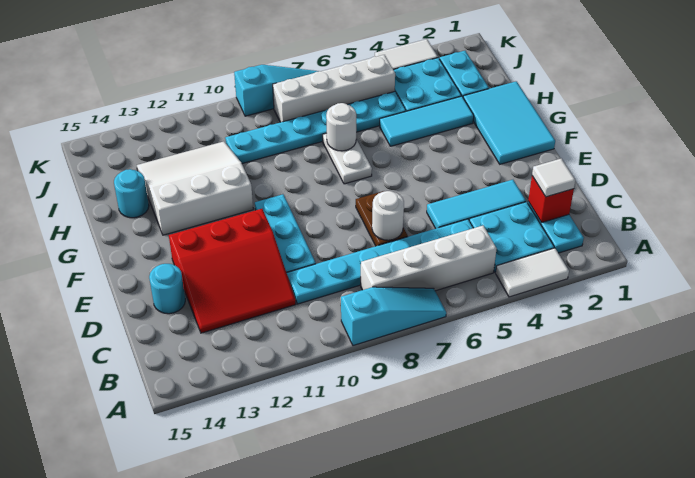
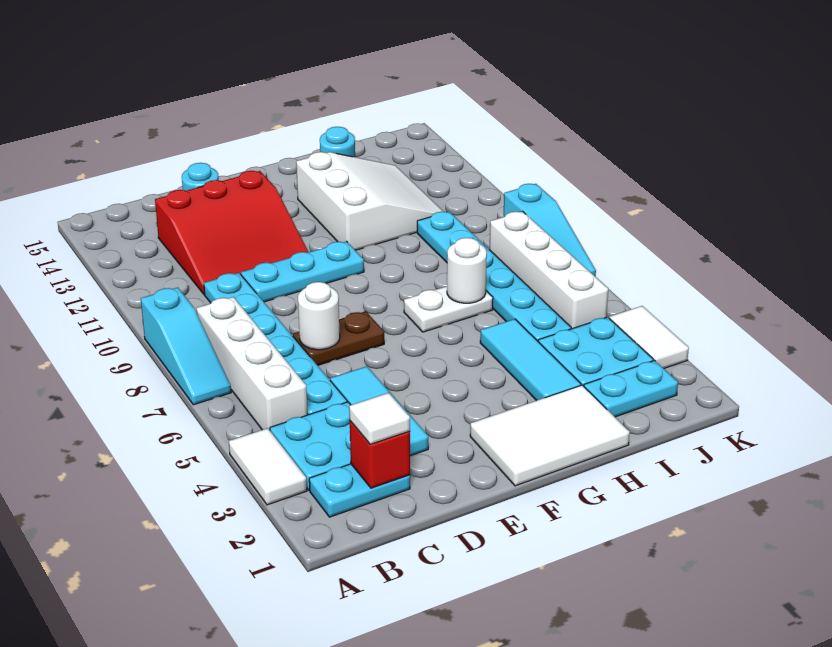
red 3x3 slope [169,209,296,333] -> red 3x3 slope turned to [155,171,308,295]
cyan 2x3 tile [463,81,555,164] -> white 2x3 tile [470,385,630,486]

